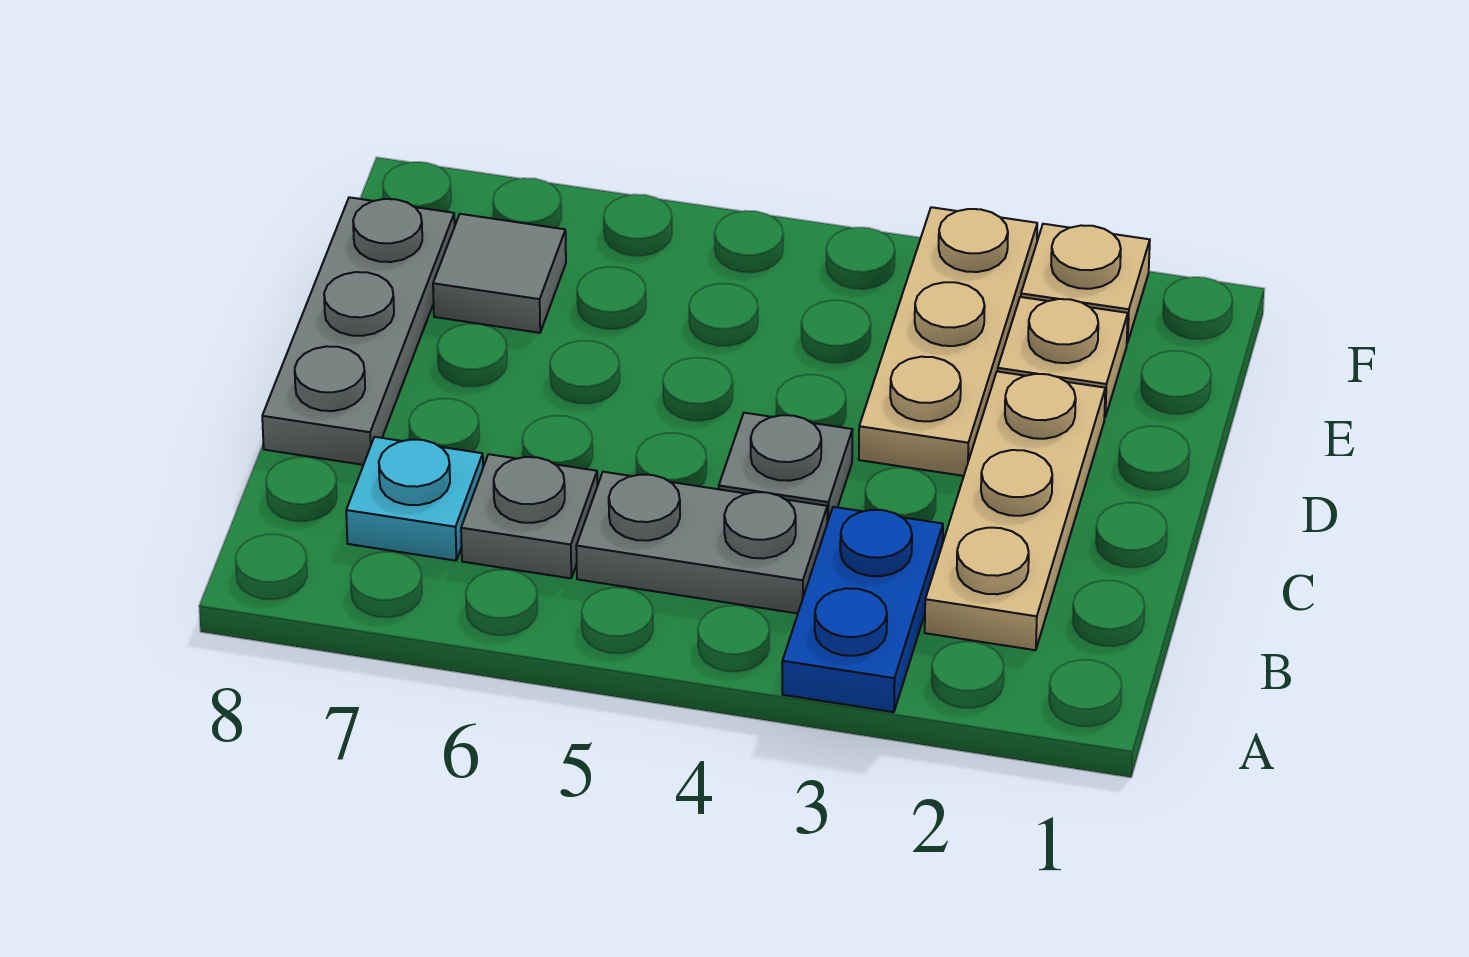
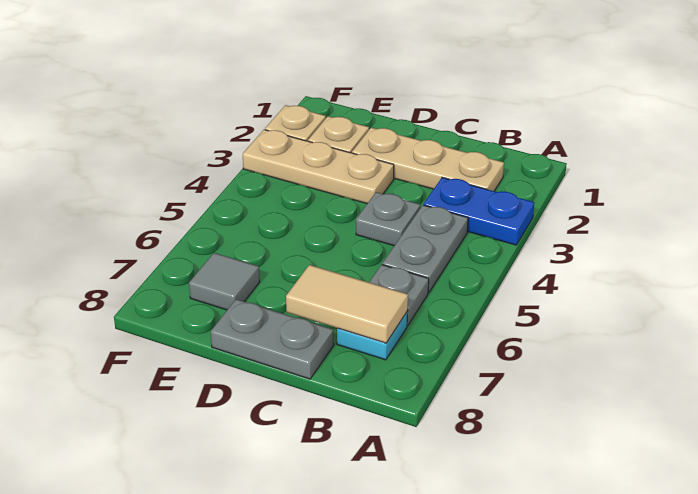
none -> tan 1x2 tile [286,265,408,343]
grey 1x3 plate [262,197,455,465] -> grey 1x2 plate [211,299,334,379]

